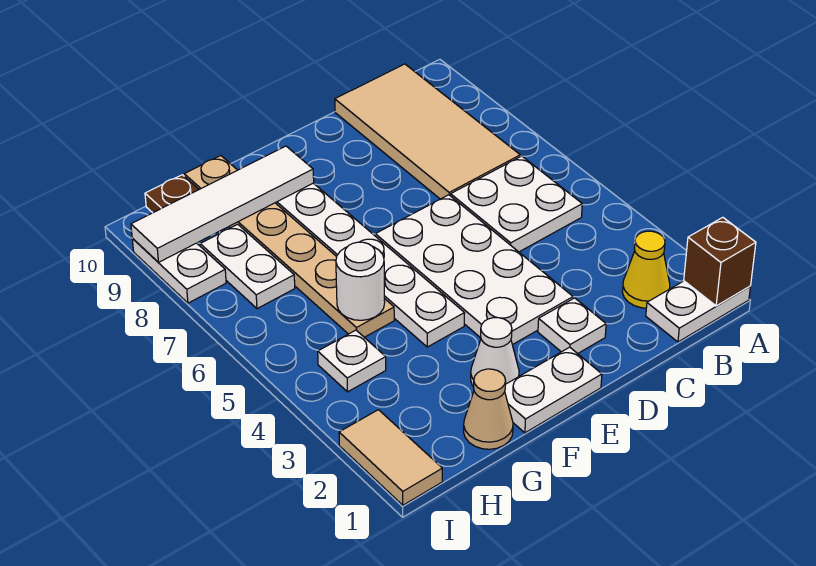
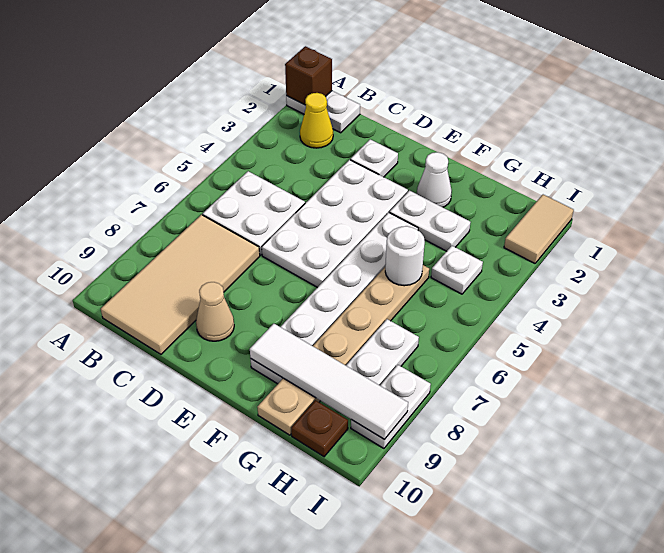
white 1x2 plate [505,347,602,433] -> white 1x2 plate moved to [390,191,471,251]
tan 1x1 cone [463,369,513,449] -> tan 1x1 cone moved to [196,282,234,341]

